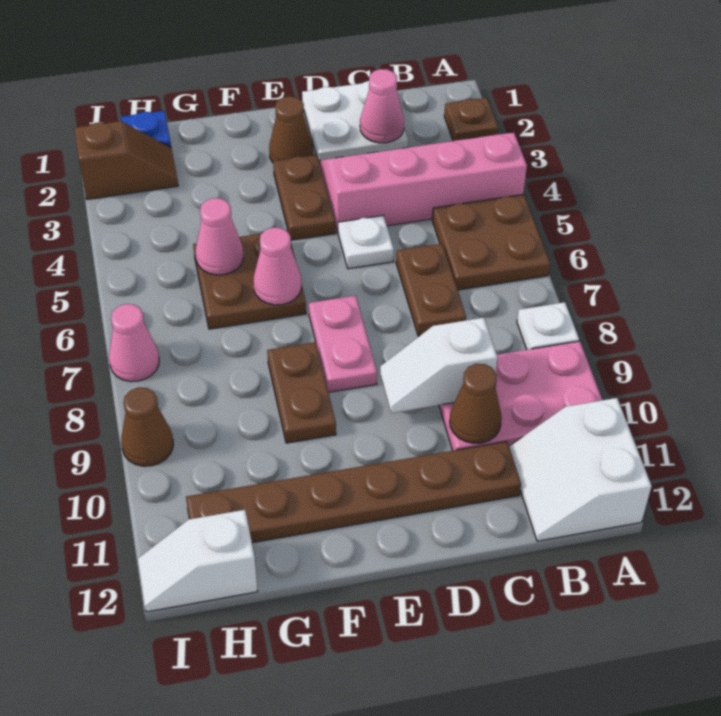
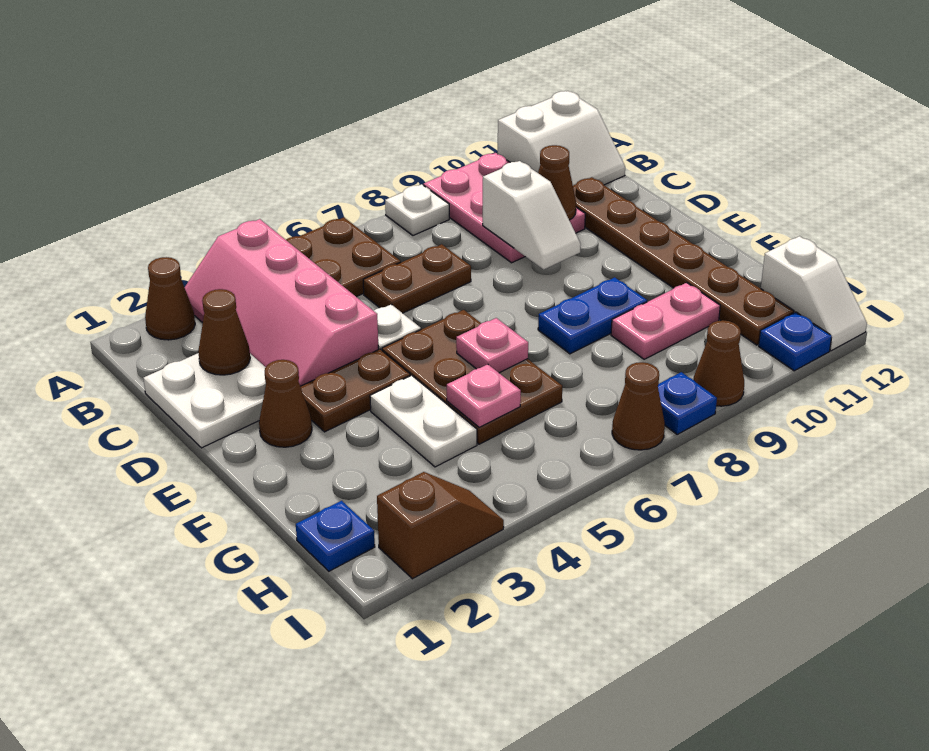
brown 1x1 plate [444,98,498,141] -> brown 1x1 cone [145,257,195,340]
pink 1x1 cone [360,69,404,143] -> brown 1x1 cone [198,289,250,375]
pink 1x2 plate [309,295,377,392] -> pink 1x2 plate moved to [611,283,720,359]
none -> white 1x2 plate [370,375,477,467]
brown 2x2 plate [193,230,306,329] -> brown 2x3 plate [382,310,562,444]
pink 1x1 cone [253,228,302,305] -> pink 1x1 plate [456,318,528,373]
brown 1x2 plate [267,342,336,443] -> blue 1x2 plate [538,277,647,354]
pink 1x1 cone [196,198,243,275] -> pink 1x1 plate [447,364,521,427]
brown 1x2 slope [74,121,178,199] -> brown 1x2 slope turned to [377,472,504,579]
pink 1x1 cone [109,304,159,382] -> brown 1x1 cone [612,362,665,450]
none -> blue 1x1 plate [658,372,717,434]
none -> blue 1x1 plate [759,312,832,371]

